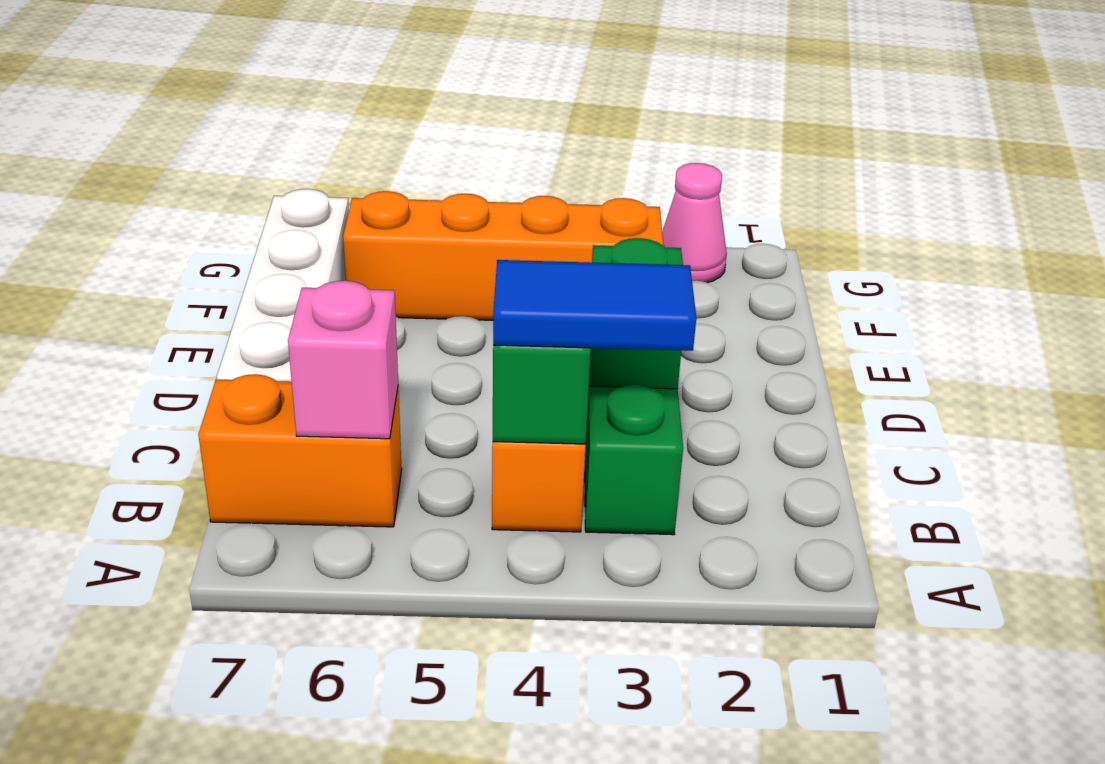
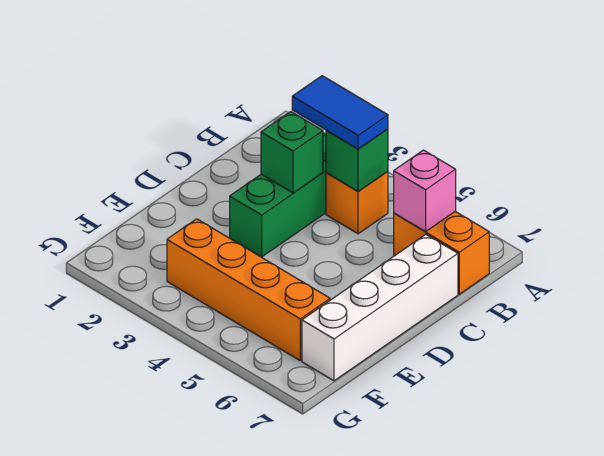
pink 1x1 cone [662,163,727,283] -> none

